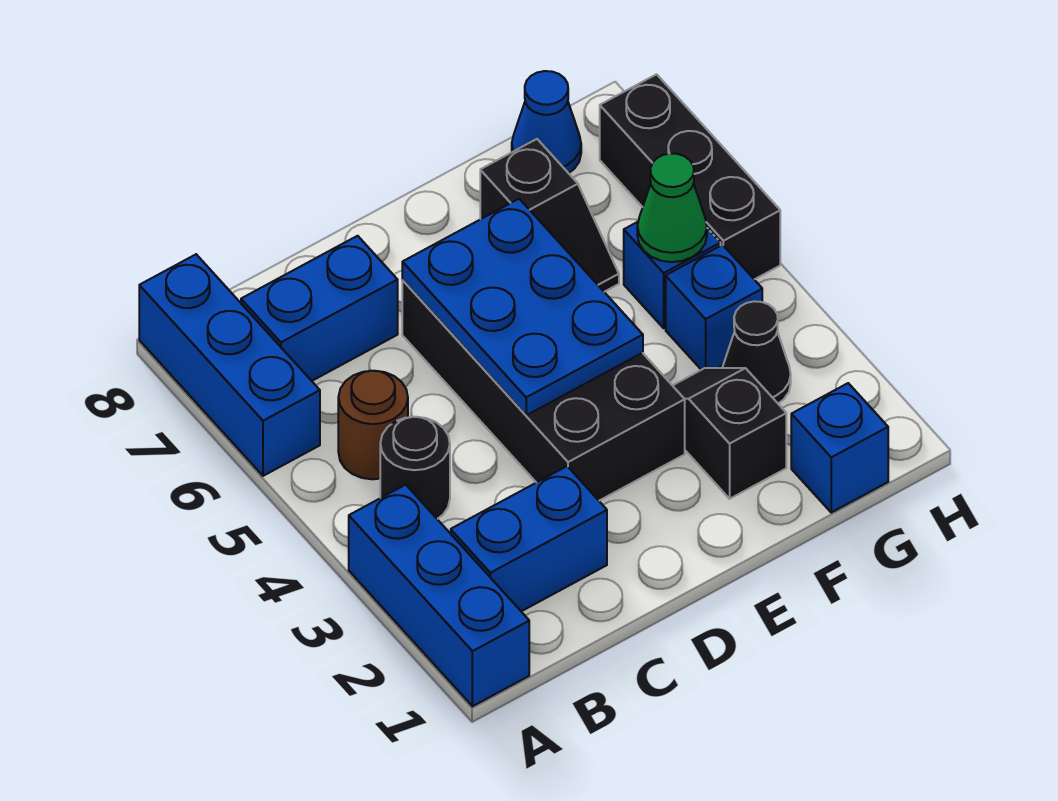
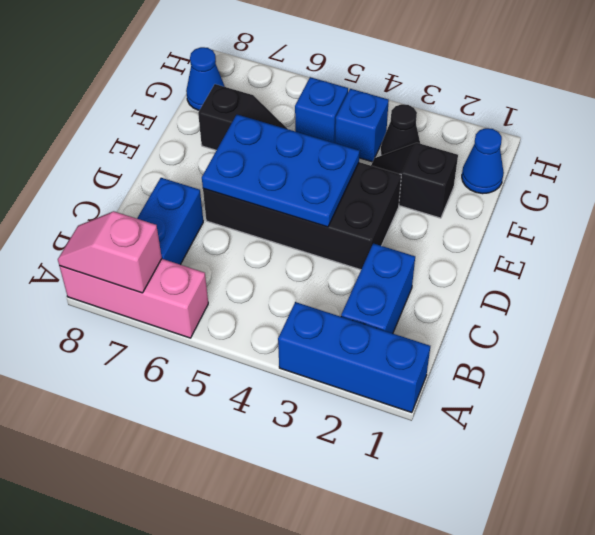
blue 1x3 brick [139,254,320,476] -> pink 1x3 brick [59,259,208,338]
none -> pink 1x2 slope [58,211,162,293]
black 1x1 round brick [380,417,450,519] -> none
brown 1x1 round brick [338,371,408,479] -> none
blue 1x1 brick [791,383,888,513] -> blue 1x1 cone [462,128,504,194]
green 1x1 cone [637,153,707,262] -> none
black 1x3 brick [600,74,780,279] -> none

